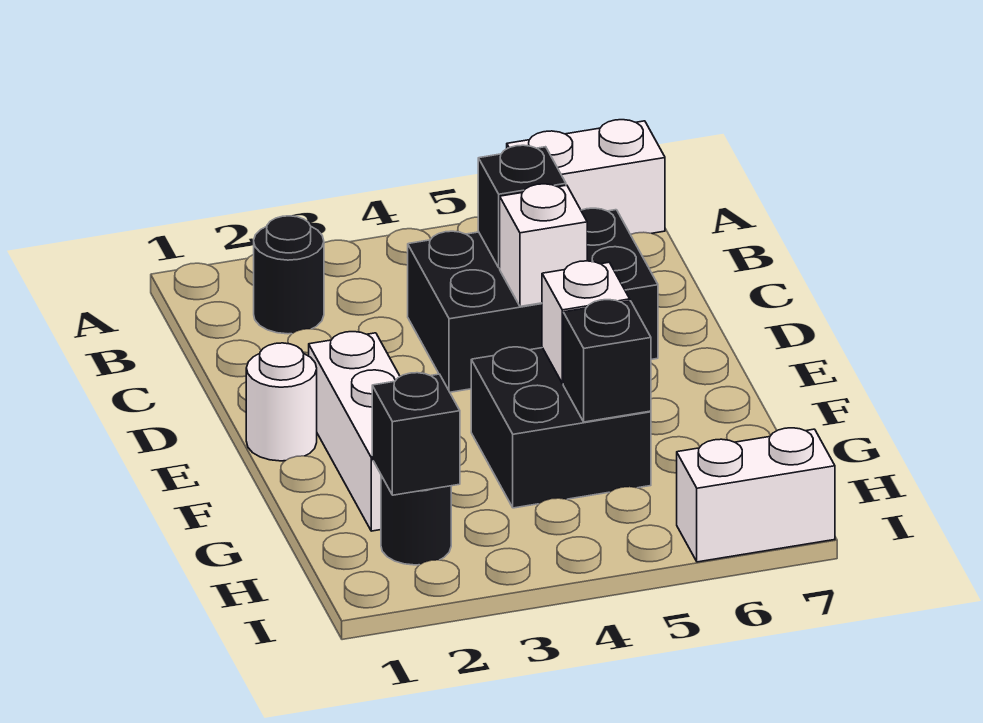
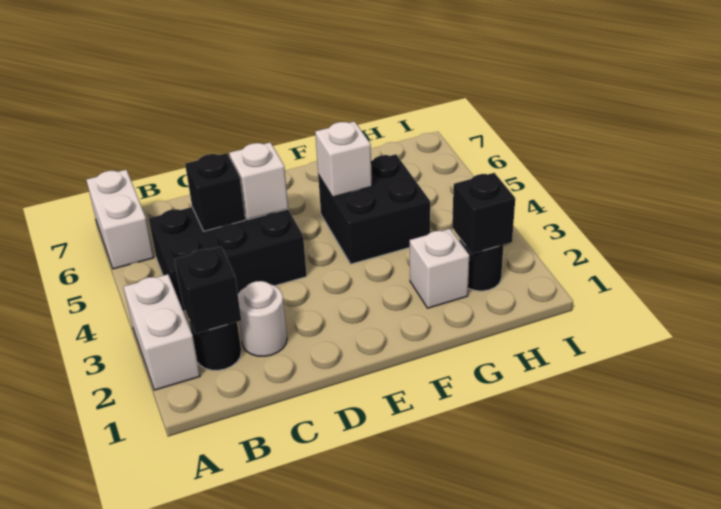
black 2x3 brick [408,208,658,392] -> black 2x3 brick turned to [149,207,307,312]
white 1x1 round brick [246,343,317,461] -> white 1x1 round brick moved to [238,281,287,356]
white 1x3 brick [309,332,400,531] -> white 1x1 brick [410,229,469,308]
black 1x1 brick [563,300,651,422] -> black 1x1 brick moved to [174,247,241,334]
white 1x2 brick [677,428,835,562] -> white 1x2 brick moved to [124,274,200,390]

